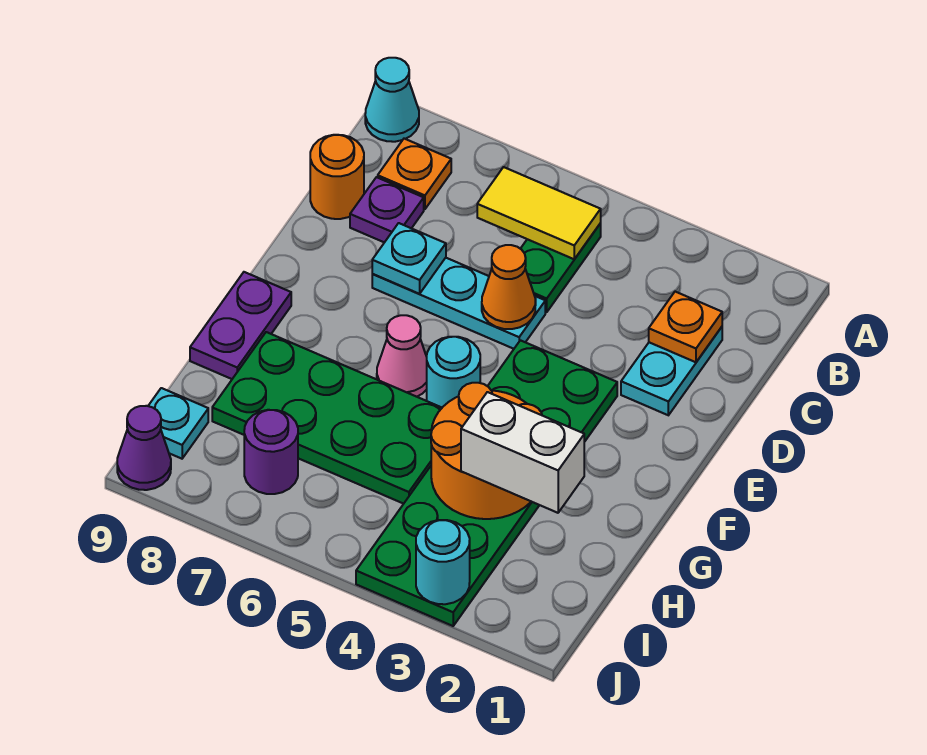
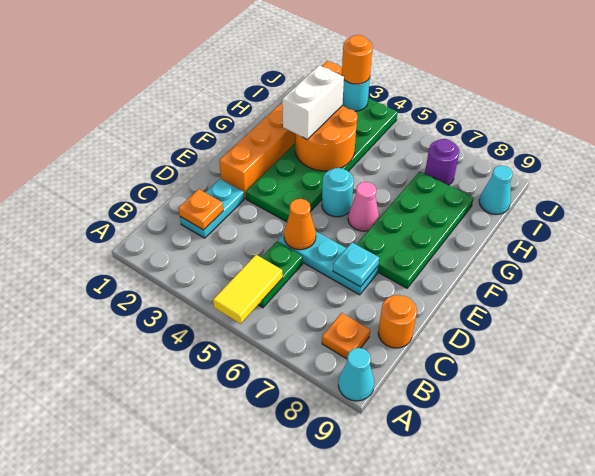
yellow 1x2 tile [477,167,601,259] -> yellow 1x2 tile turned to [213,255,283,324]
purple 1x1 plate [350,177,424,242] -> none
none -> orange 1x6 brick [219,61,342,199]
purple 1x2 plate [190,272,291,379] -> none
green 2x4 plate [212,332,442,504] -> green 2x4 plate turned to [356,172,474,288]
white 1x2 brick [461,392,584,513] -> white 1x2 brick turned to [282,65,344,140]
cyan 1x1 plate [148,388,208,459] -> cyan 1x1 cone [479,166,513,214]
none -> orange 1x1 round brick [342,35,373,84]
purple 1x1 cone [117,406,171,490] -> none

